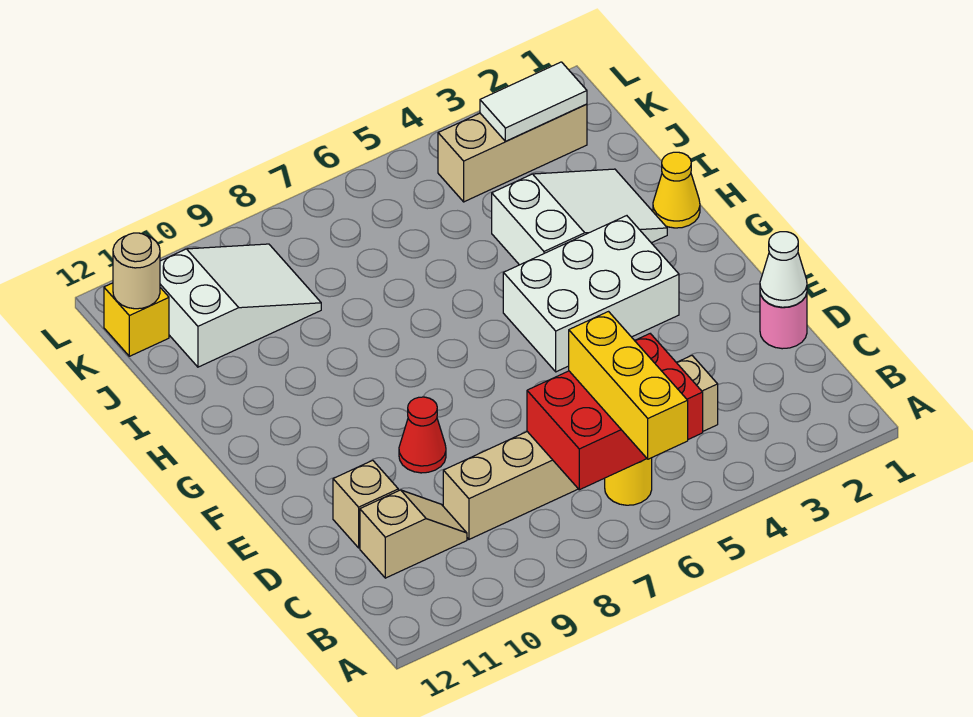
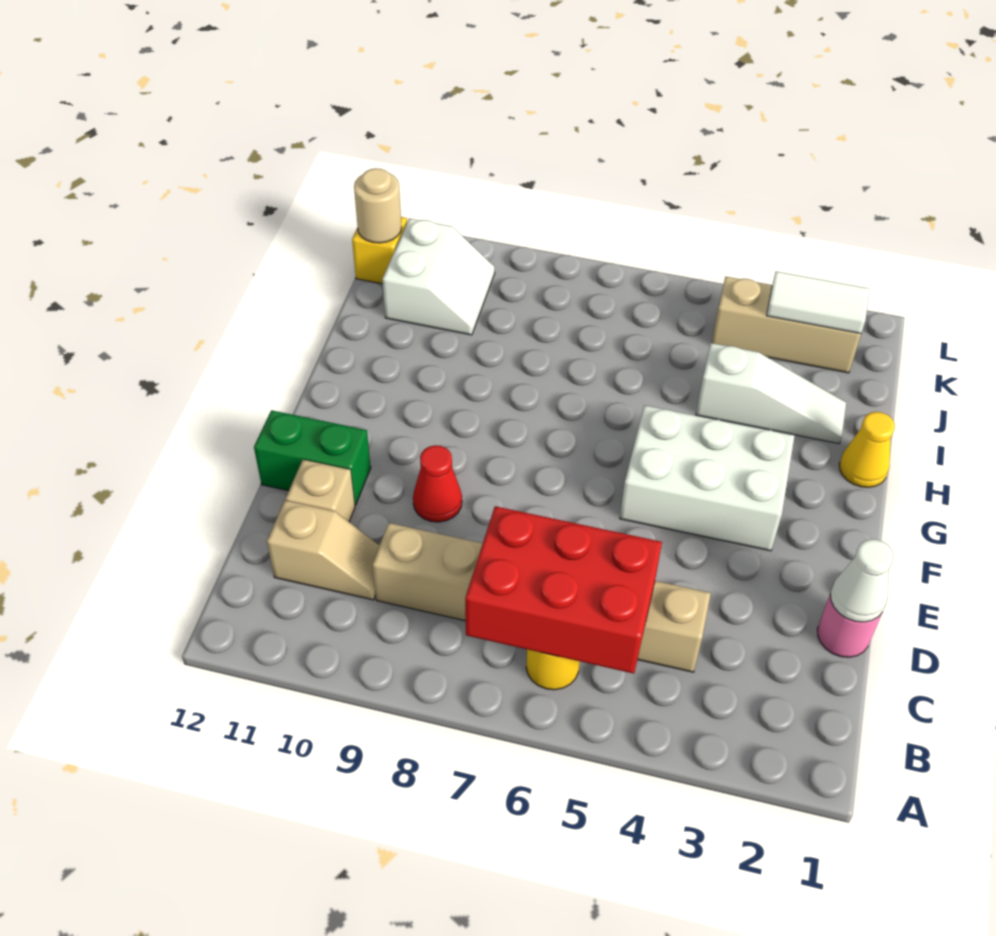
yellow 1x3 brick [569,312,688,459] -> none
none -> green 1x2 brick [254,410,371,505]
white 2x3 slope [492,169,667,265] -> white 1x3 slope [696,343,846,444]
white 2x3 slope [160,244,321,367] -> white 2x2 slope [382,219,495,335]

